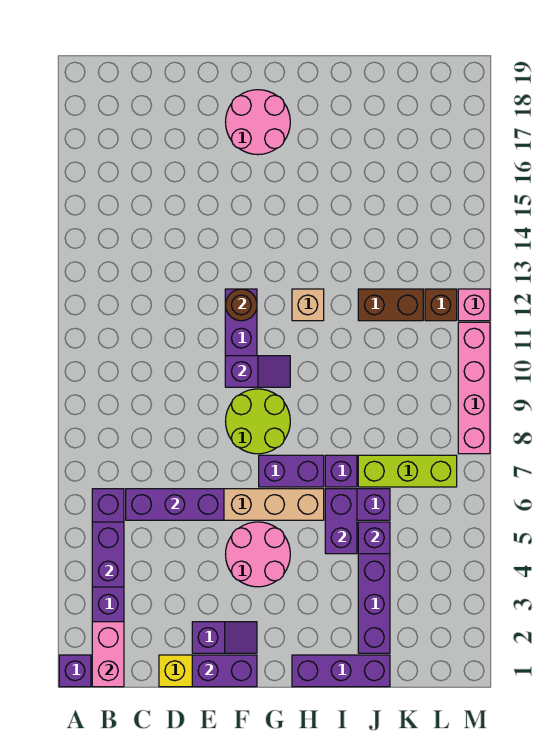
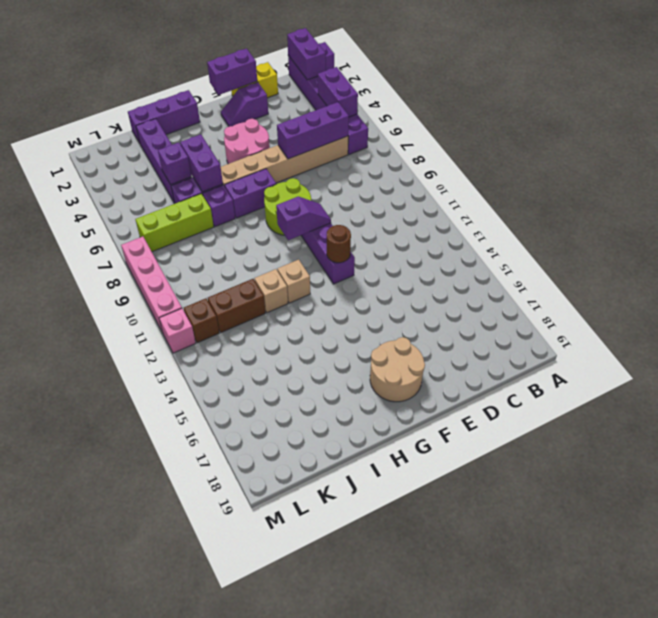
pink 1x2 brick [92,622,124,687] -> purple 1x2 brick [287,28,326,80]
purple 1x2 slope [225,356,290,387] -> purple 1x2 slope turned to [276,196,331,240]
pink 2x2 round brick [226,90,290,155] -> tan 2x2 round brick [370,337,425,402]
none -> tan 1x1 brick [254,269,288,313]

